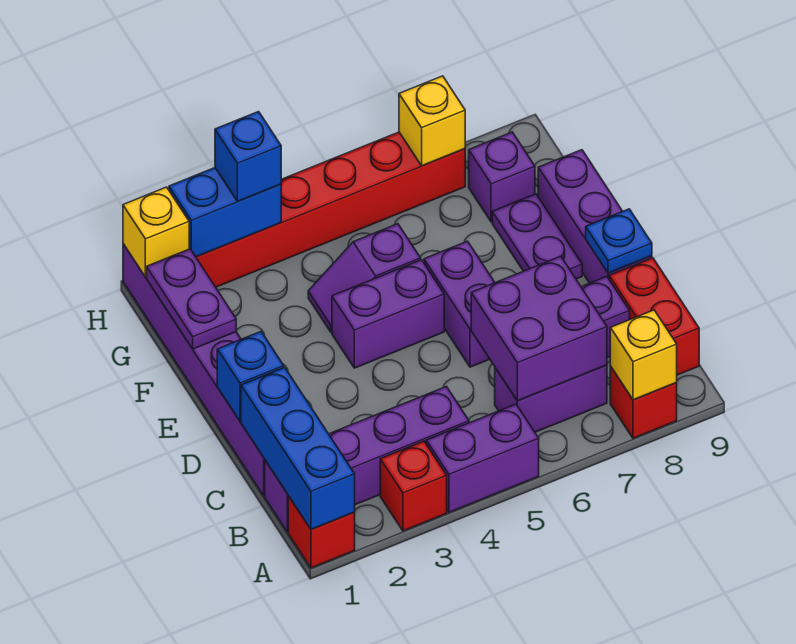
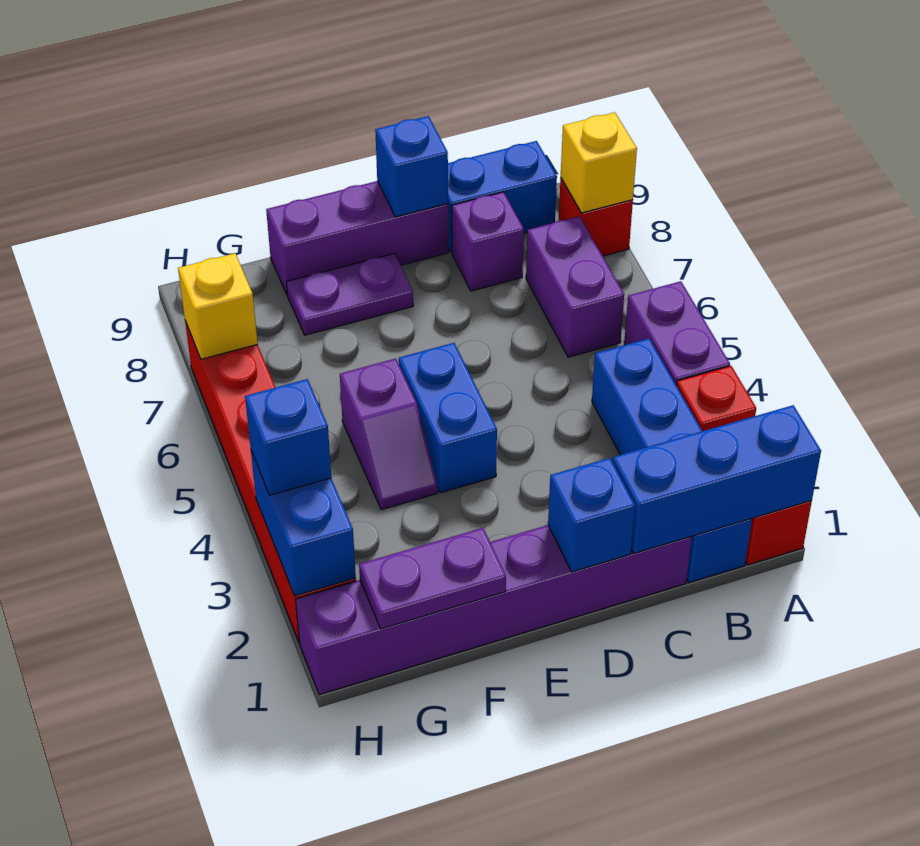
purple 1x4 brick [265,387,469,532] -> blue 1x4 brick [592,339,752,583]
purple 2x2 brick [471,256,607,401] -> none
red 1x2 brick [609,258,699,375] -> blue 1x2 brick [448,141,557,252]
purple 1x2 brick [424,241,495,367] -> none
blue 1x1 plate [586,209,652,273] -> blue 1x1 brick [375,116,448,217]
purple 1x2 brick [332,260,444,368] -> blue 1x2 brick [399,343,497,493]
purple 1x1 brick [469,132,535,222] -> none
yellow 1x1 brick [123,187,189,277] -> none

